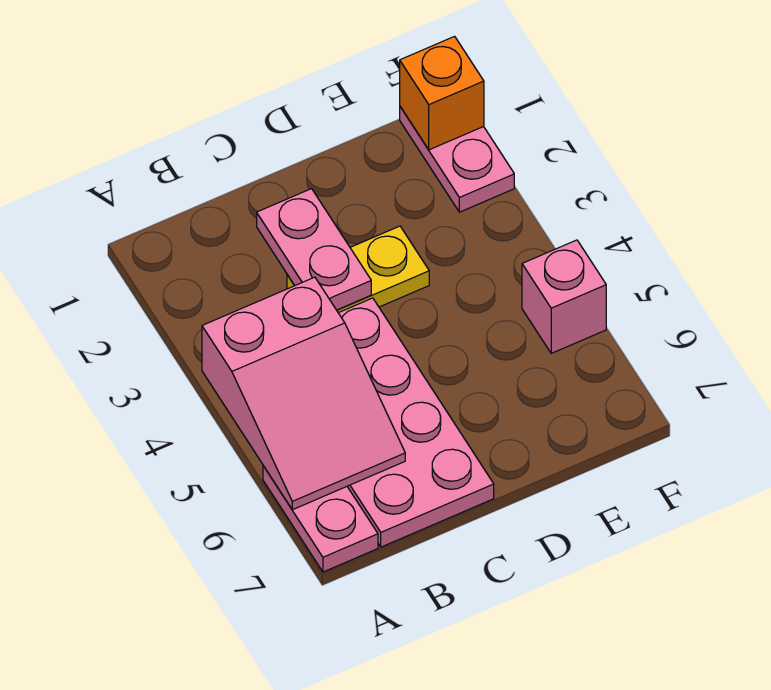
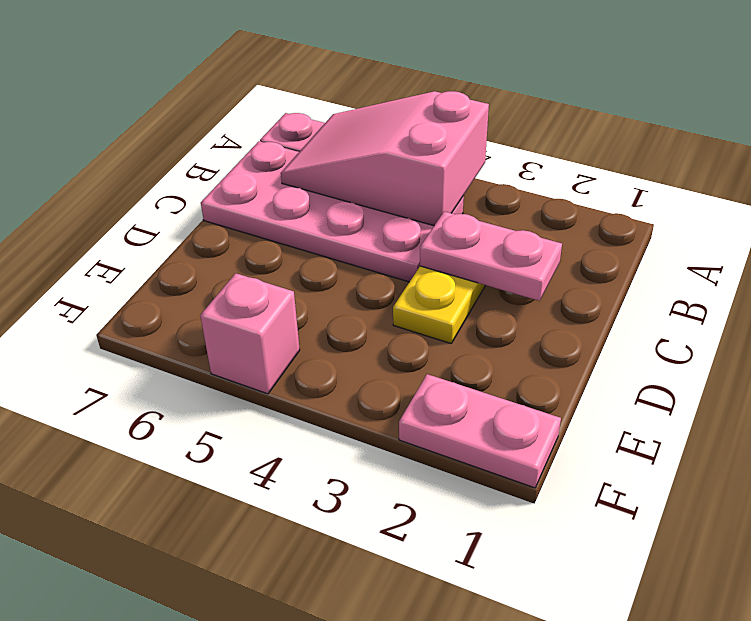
orange 1x1 brick [400,36,484,150] -> none

